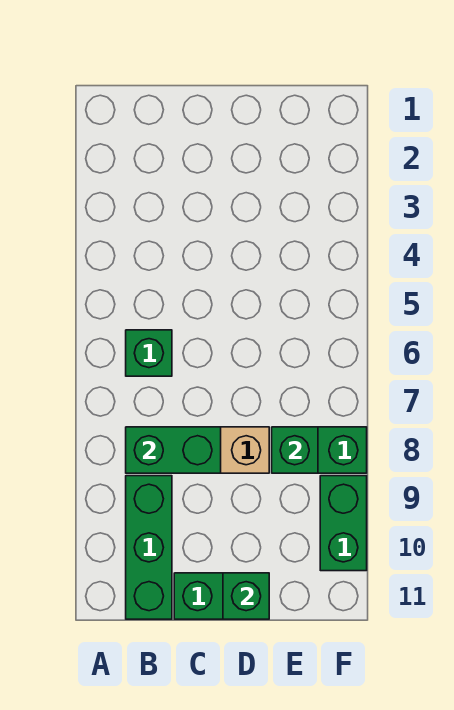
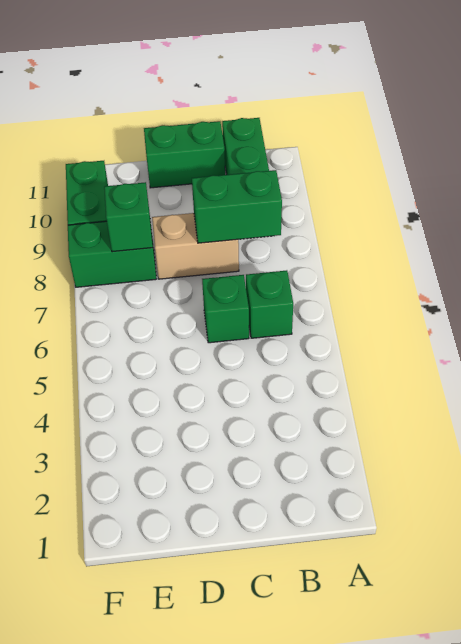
green 1x1 brick [223,573,269,619] -> green 1x1 brick moved to [202,275,249,343]

